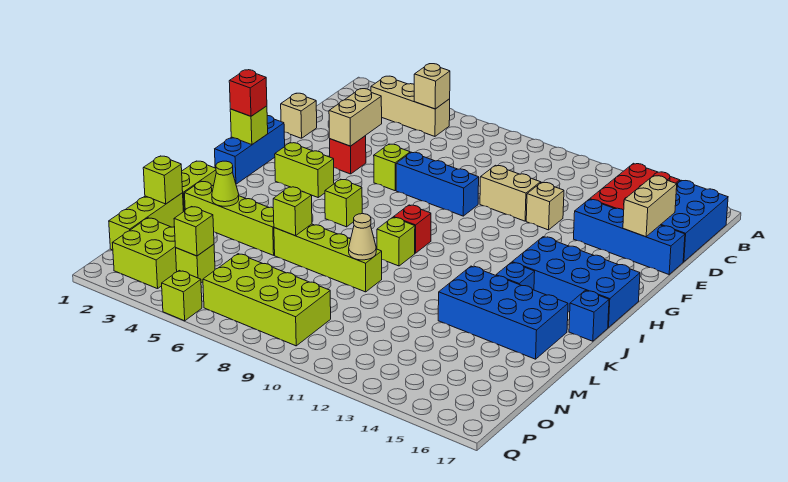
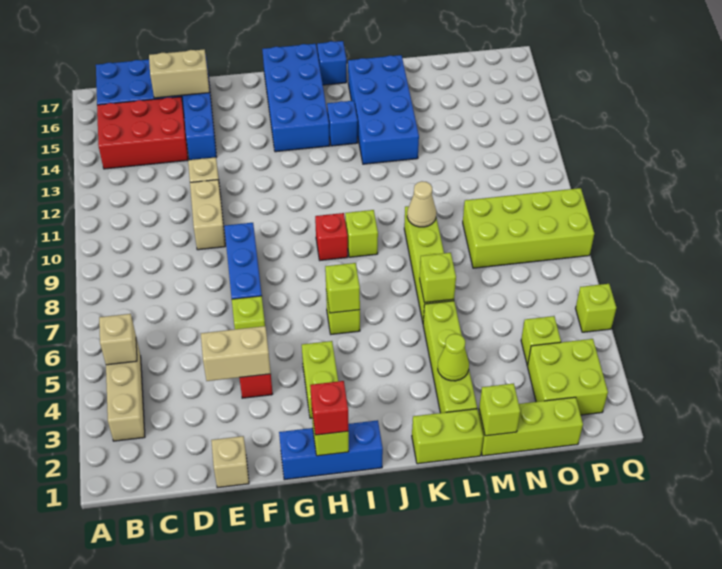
lime 1x1 brick [174,207,214,256] -> lime 1x1 brick moved to [325,263,360,313]
lime 2x4 brick [203,254,331,346] -> lime 2x4 brick turned to [463,188,594,268]

